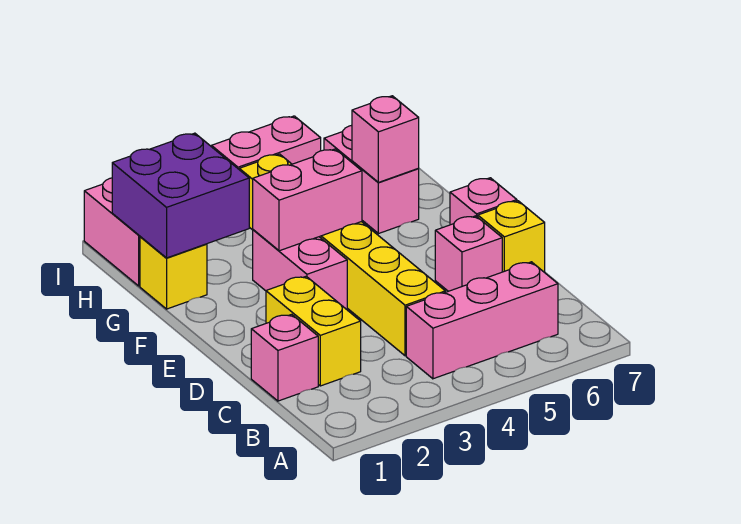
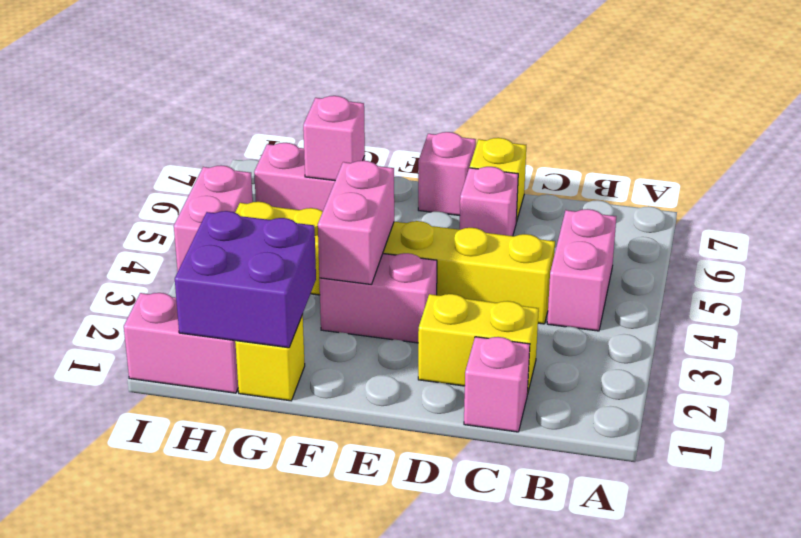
pink 1x3 brick [406,262,558,379] -> pink 1x2 brick [547,209,616,331]

